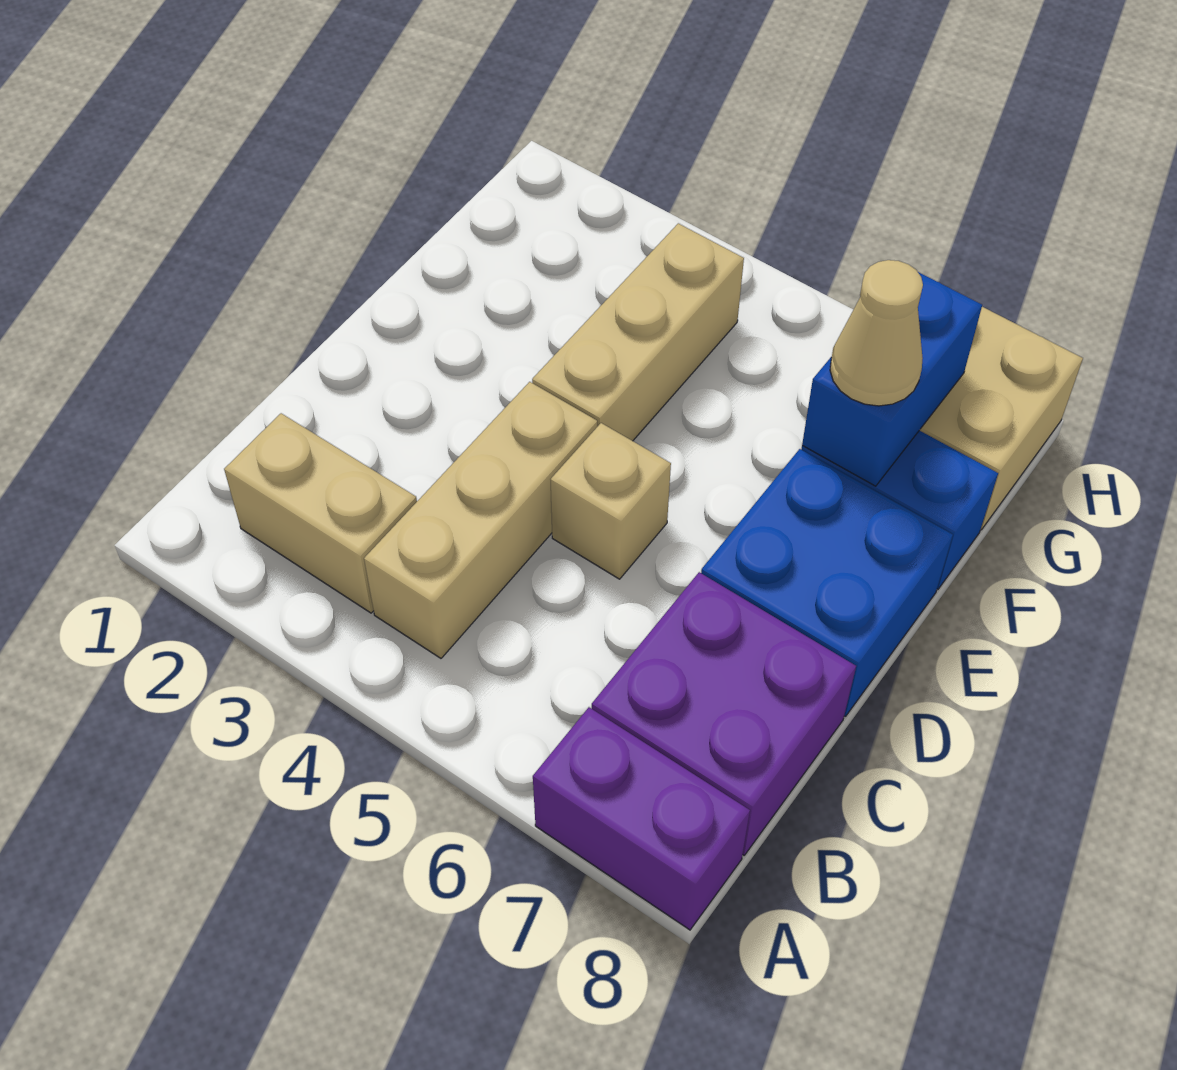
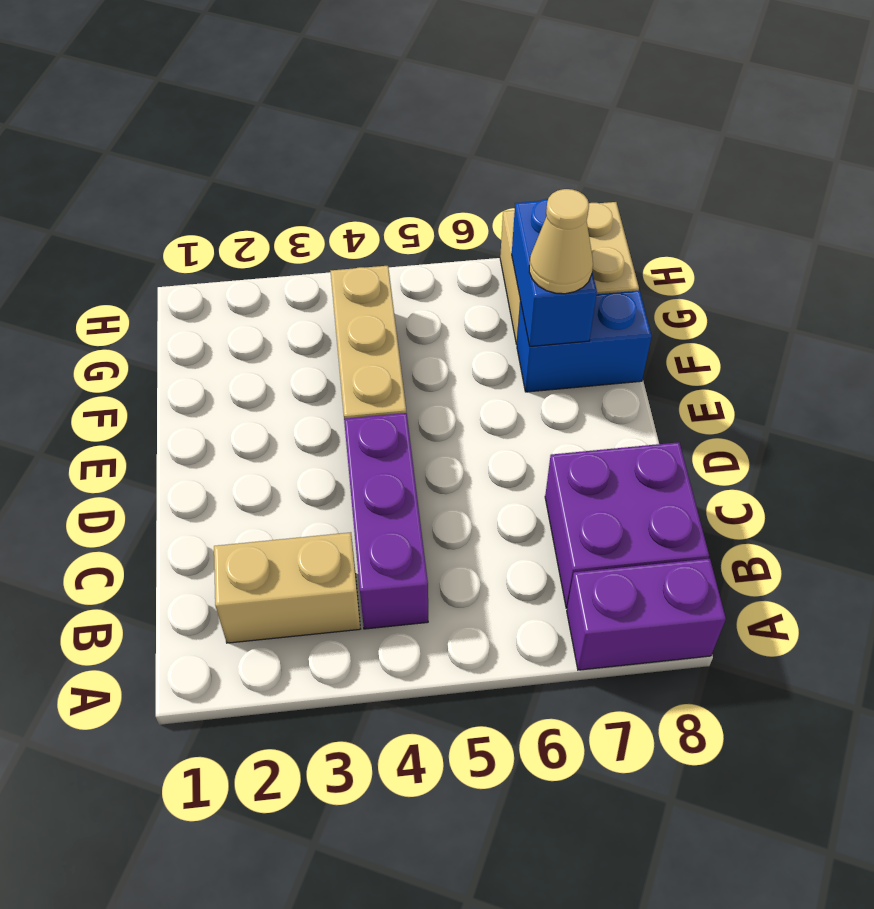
tan 1x3 brick [364,382,597,658] -> purple 1x3 brick [344,413,428,629]
tan 1x1 brick [551,423,671,579] -> none
blue 2x2 brick [701,449,953,717] -> none

